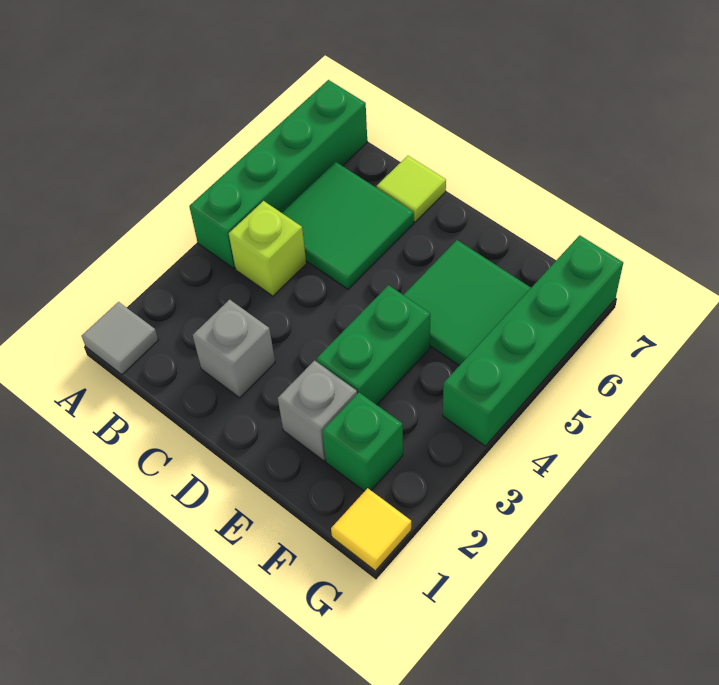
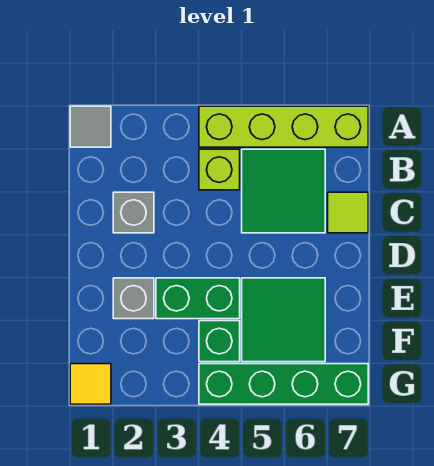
green 1x4 brick [189,80,367,269] -> lime 1x4 brick [199,106,368,147]
green 1x1 brick [322,393,403,491] -> green 1x1 brick moved to [199,321,240,362]

